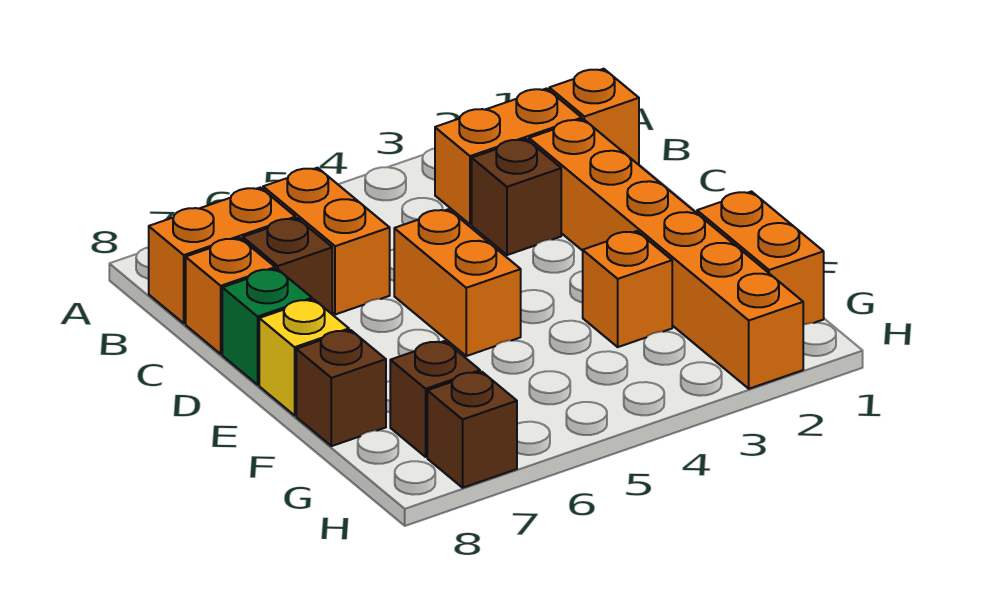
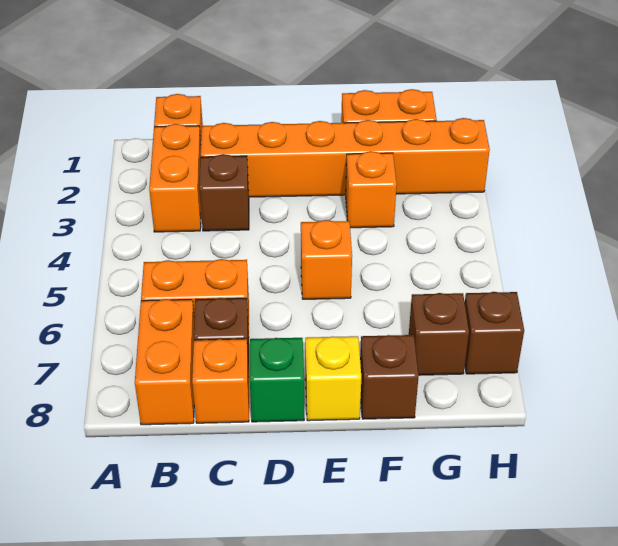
orange 1x2 brick [394,209,521,356] -> orange 1x1 brick [301,220,352,299]

